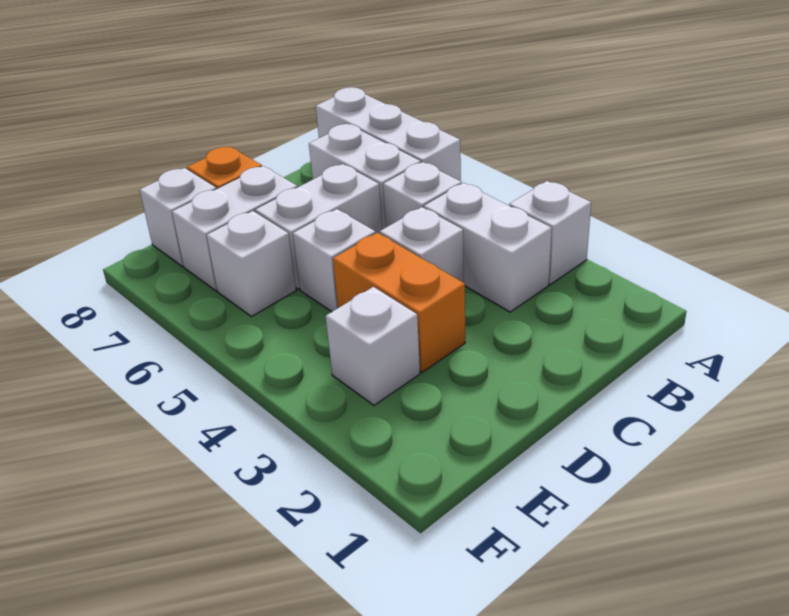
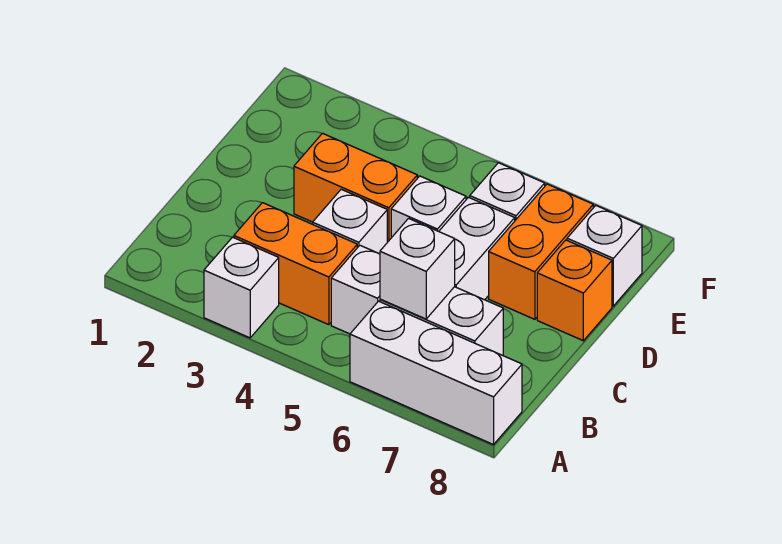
white 1x2 brick [424,183,552,312] -> orange 1x2 brick [234,203,357,325]
white 1x2 brick [172,166,297,291] -> orange 1x2 brick [489,184,593,319]
white 1x1 brick [326,287,420,405] -> white 1x1 brick moved to [380,218,455,319]

